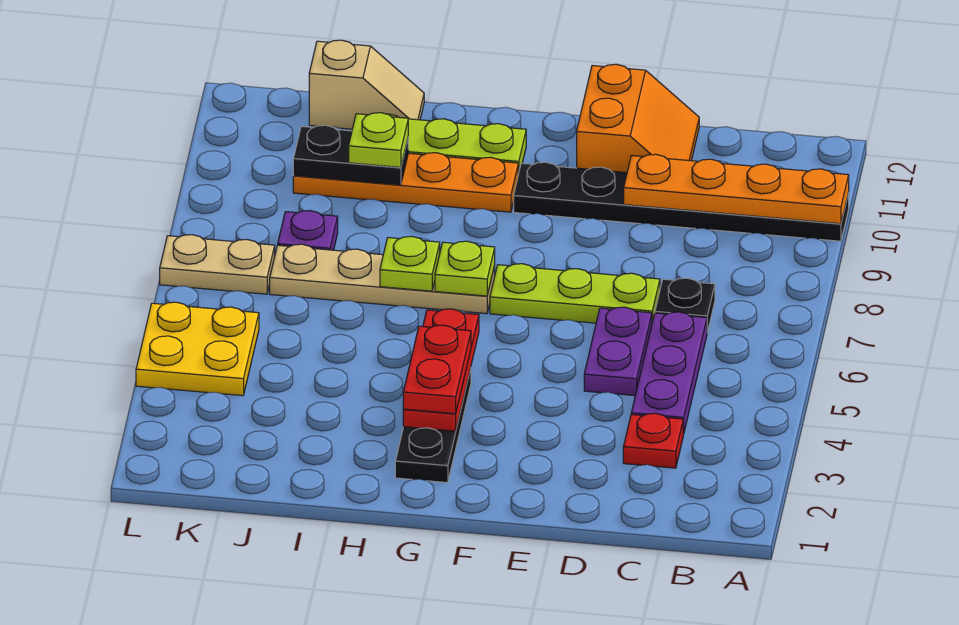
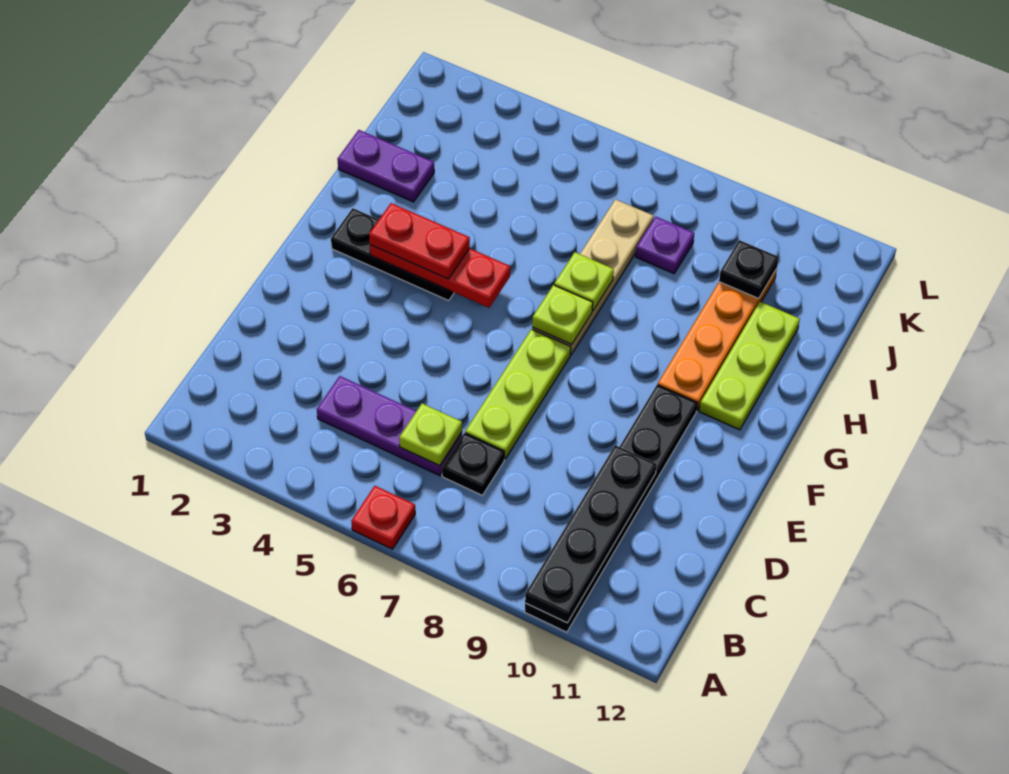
orange 1x4 plate [624,154,849,224] -> black 1x4 plate [525,445,657,623]
red 1x1 plate [623,413,683,468] -> red 1x1 plate moved to [351,486,415,549]
purple 1x2 plate [584,307,652,396] -> purple 1x2 plate moved to [338,130,434,202]
orange 2x2 slope [577,64,699,173] -> none
black 1x2 plate [293,125,408,185] -> black 1x1 plate [719,240,779,298]
lime 1x1 plate [349,113,408,167] -> lime 1x1 plate moved to [399,403,462,466]
tan 1x2 slope [309,40,424,129] -> none
yellow 2x2 plate [136,302,259,396] -> none
tan 1x2 plate [160,235,275,294] -> none

